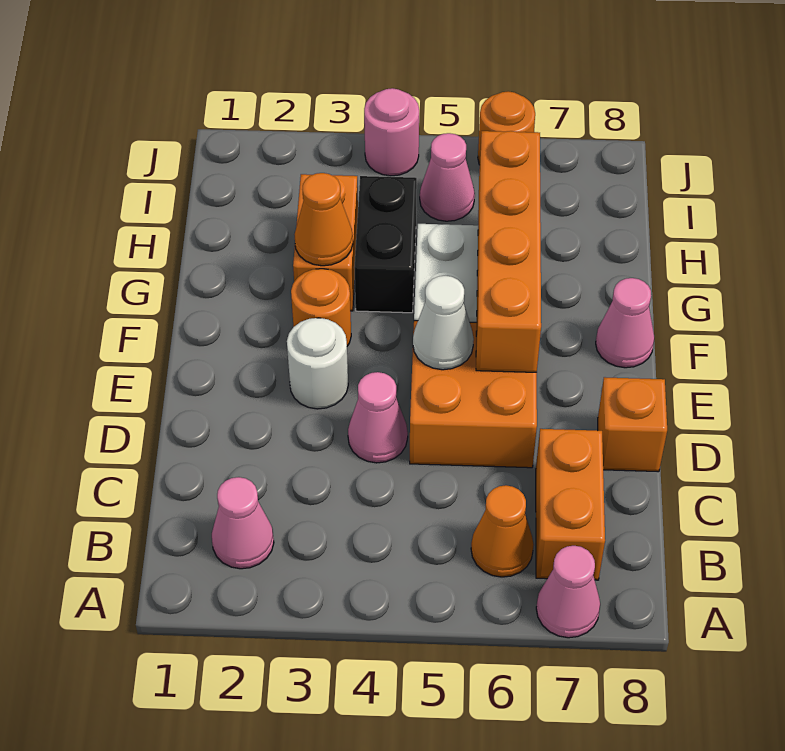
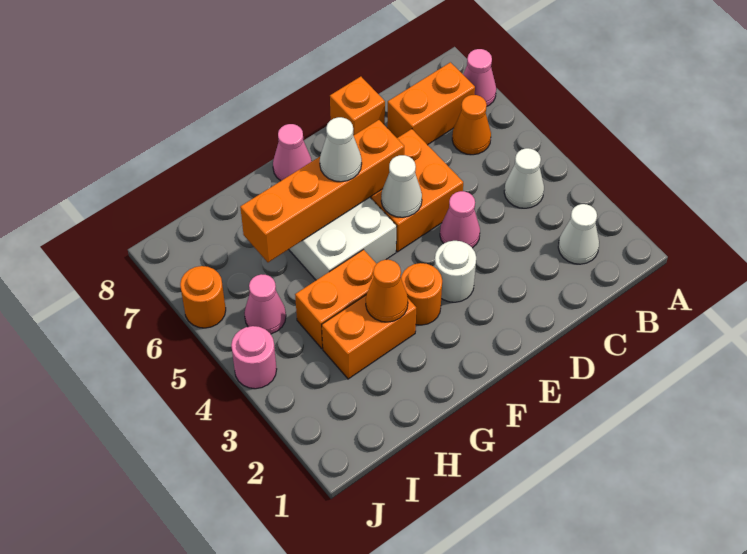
pink 1x1 cone [212,477,274,569] -> white 1x1 cone [558,204,599,264]
none -> white 1x1 cone [504,148,544,208]
none -> white 1x1 cone [320,117,362,182]
black 1x2 brick [354,176,417,313] -> orange 1x2 brick [295,250,376,348]

